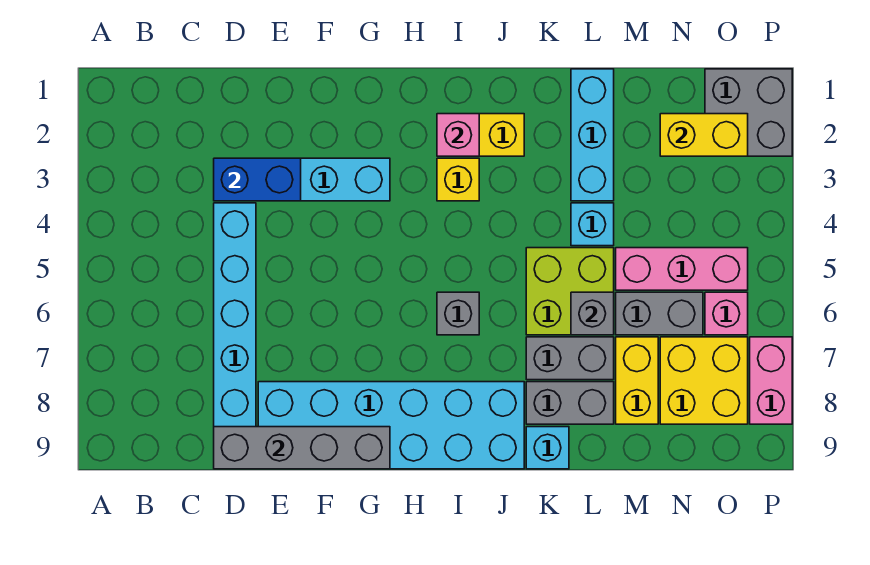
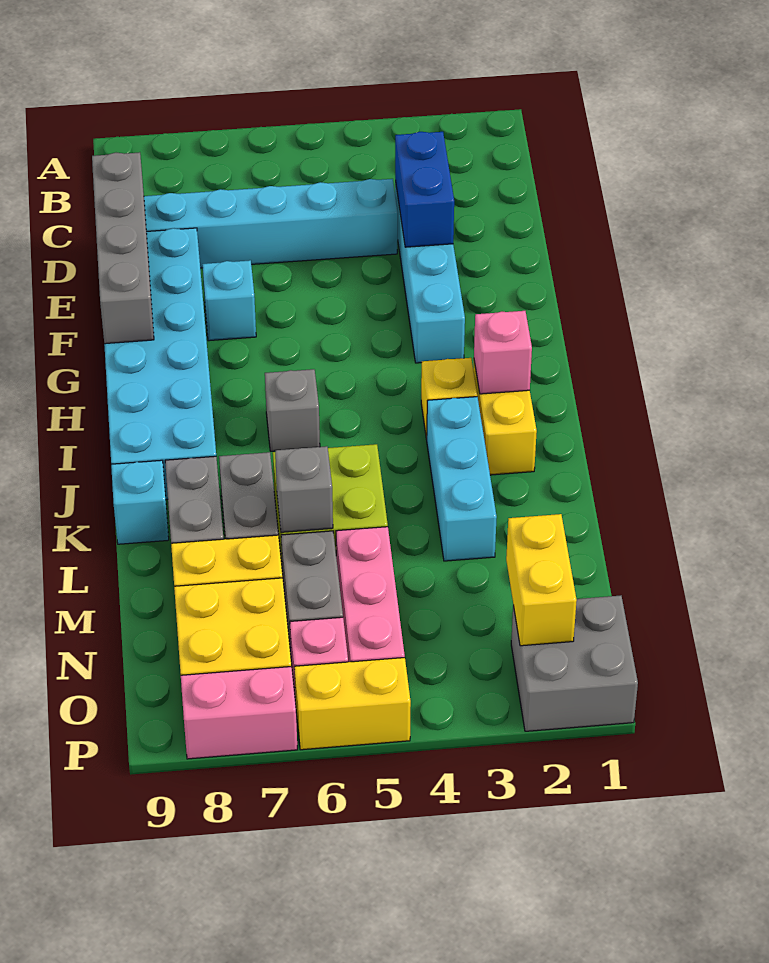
cyan 1x3 brick [571,69,614,201] -> cyan 1x3 brick turned to [427,397,497,561]
cyan 1x1 brick [571,203,614,246] -> cyan 1x1 brick moved to [202,260,256,341]
none -> yellow 1x2 brick [294,658,411,750]

